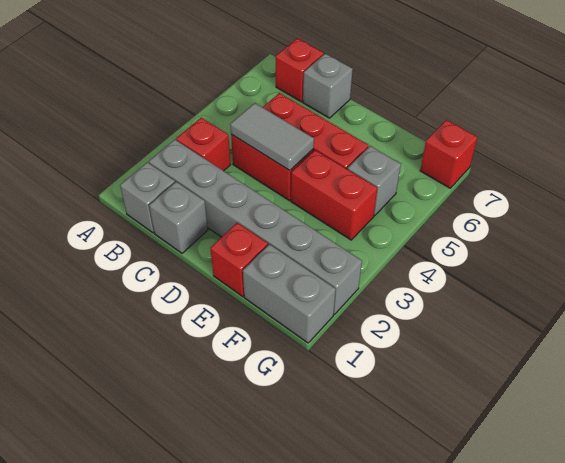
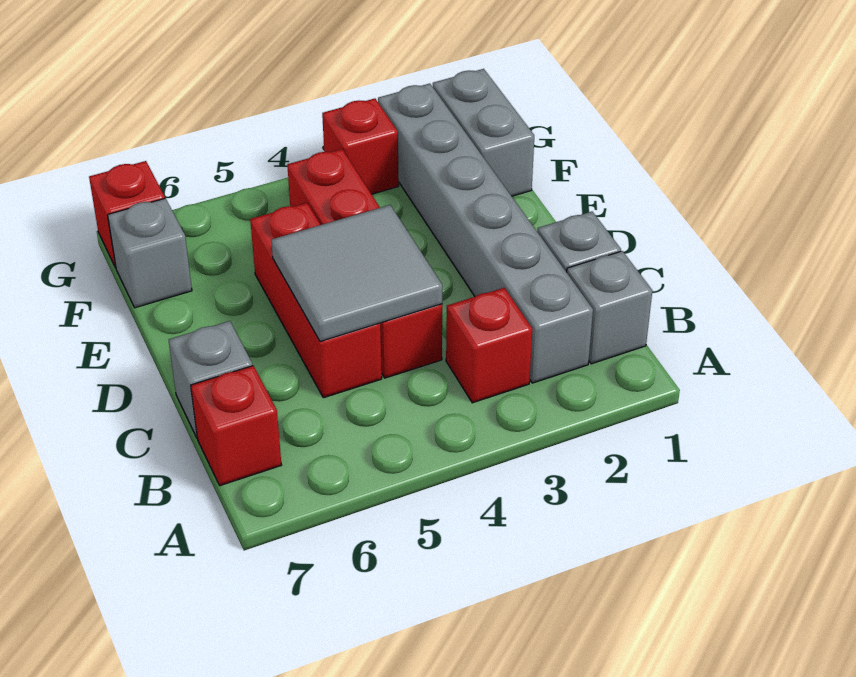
grey 1x2 tile [230,103,314,171] -> grey 2x2 tile [271,205,442,342]
red 1x1 brick [210,223,268,297] -> red 1x1 brick moved to [322,99,399,194]
grey 1x1 brick [348,146,401,216] -> grey 1x1 brick moved to [108,198,192,308]

